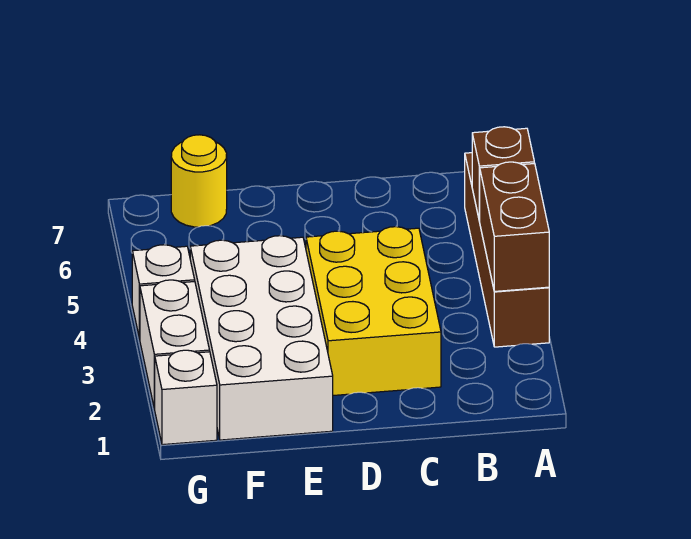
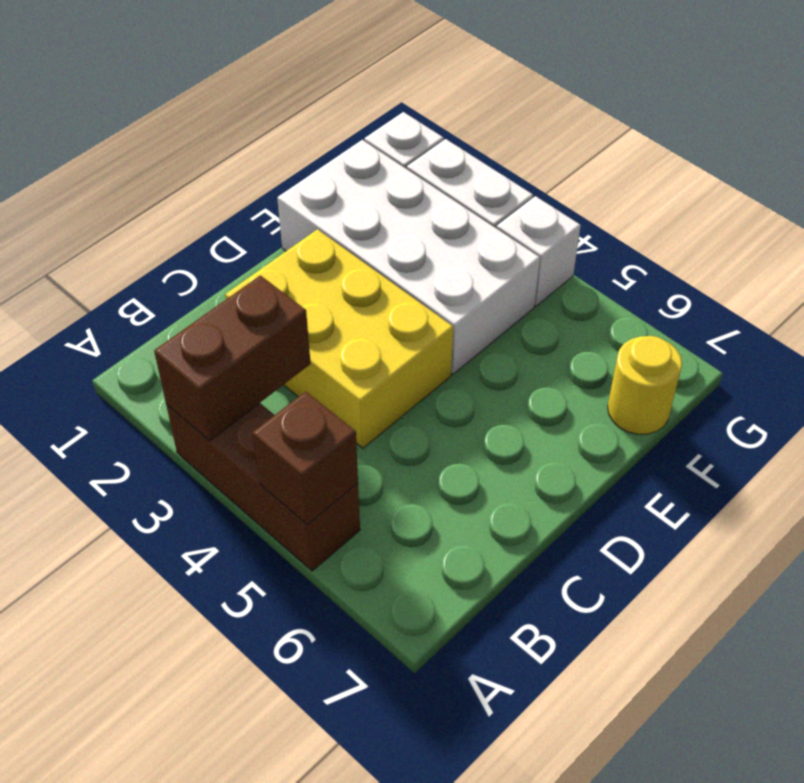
brown 1x4 brick [465,153,549,347] -> brown 1x3 brick [166,403,360,571]
brown 1x2 brick [479,162,549,291] -> brown 1x2 brick turned to [154,275,311,441]

